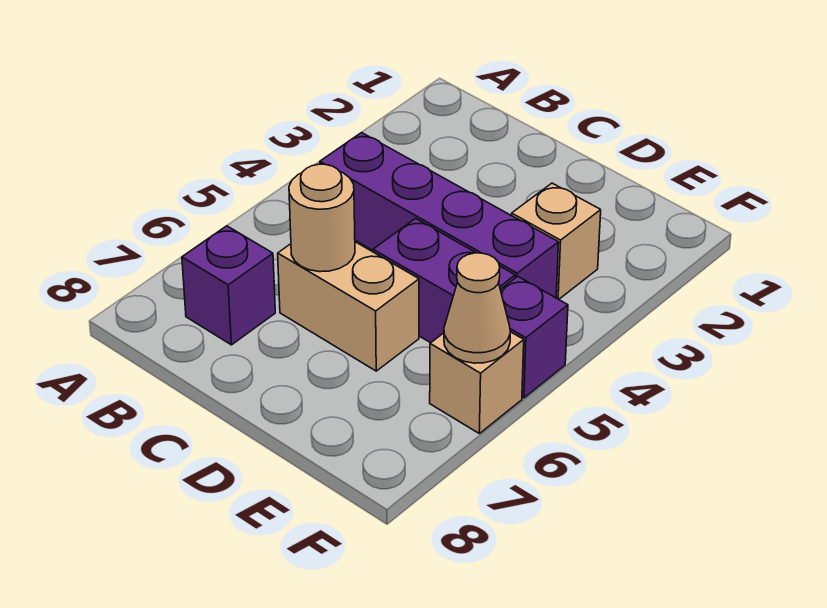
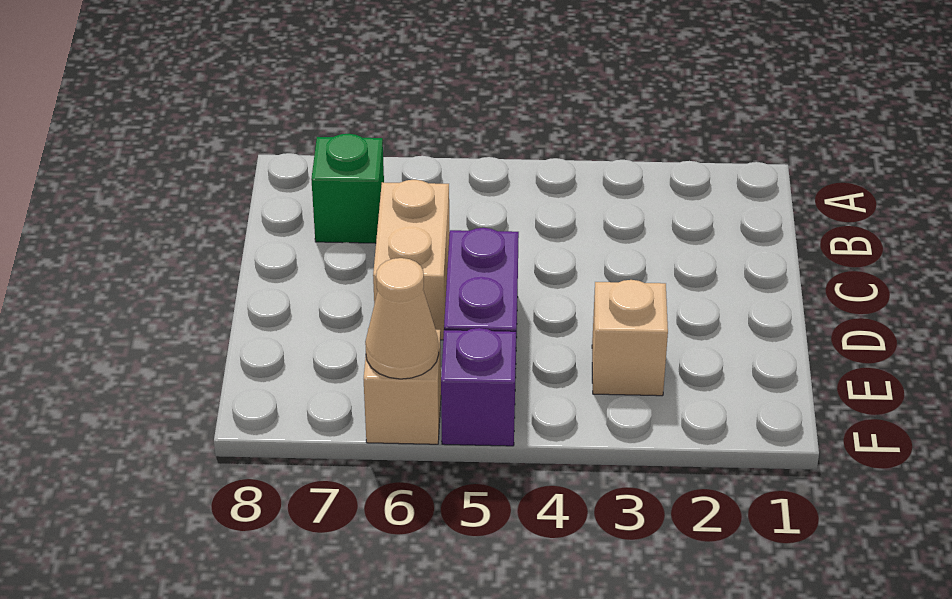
purple 1x4 brick [320,133,559,298] -> none
purple 1x1 brick [182,226,275,345] -> green 1x1 brick [311,134,384,243]
tan 1x1 round brick [289,164,355,272] -> none

